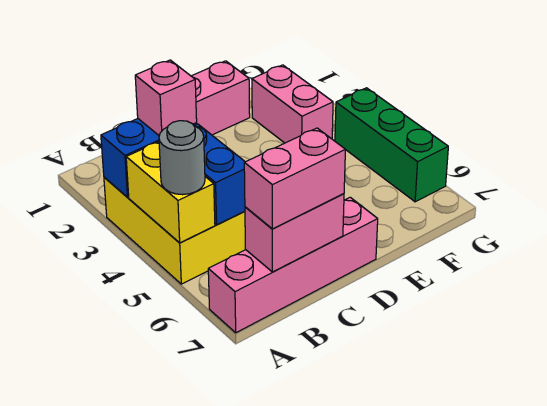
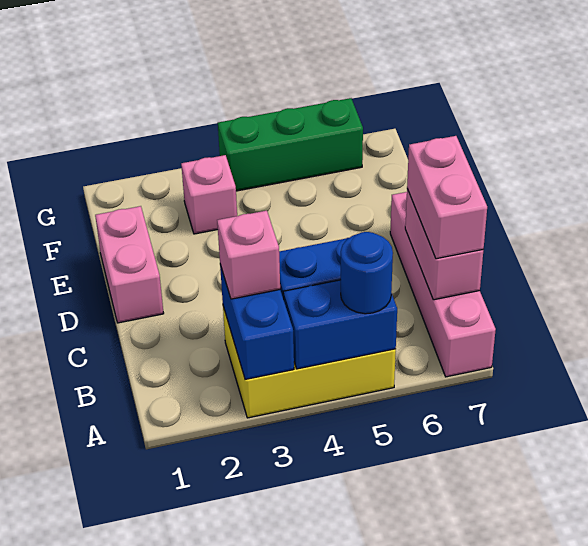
yellow 1x2 brick [126,142,215,243] -> blue 1x2 brick [283,280,397,369]
grey 1x1 round brick [159,121,205,195] -> blue 1x1 round brick [341,232,393,314]
pink 1x2 brick [252,65,333,143] -> pink 1x1 brick [181,155,237,234]

